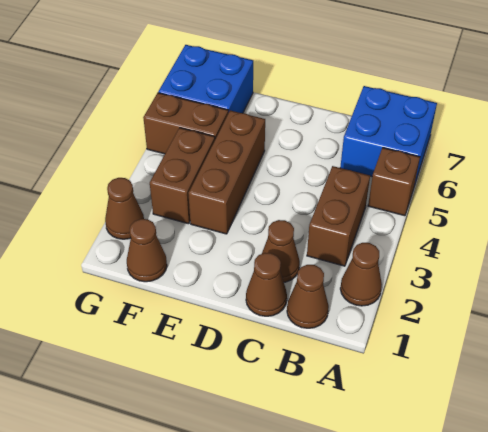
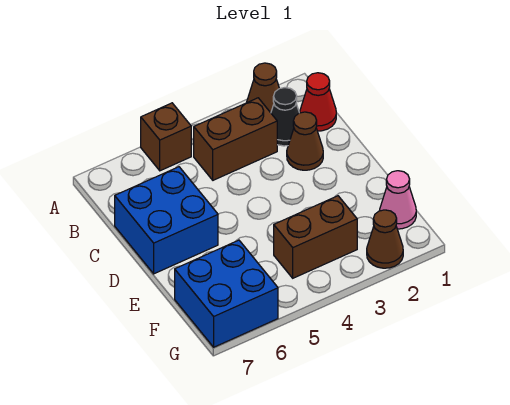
blue 2x2 brick [340,86,437,183] -> blue 2x2 brick moved to [115,167,218,274]
brown 1x1 cone [287,265,329,328] -> red 1x1 cone [300,73,336,131]
none -> black 1x1 cone [271,88,299,146]
brown 1x1 cone [246,253,287,316] -> none
brown 1x3 brick [189,110,265,234] -> none
brown 1x1 cone [127,219,167,282] -> pink 1x1 cone [380,171,416,229]
brown 1x2 brick [143,93,228,154] -> none

